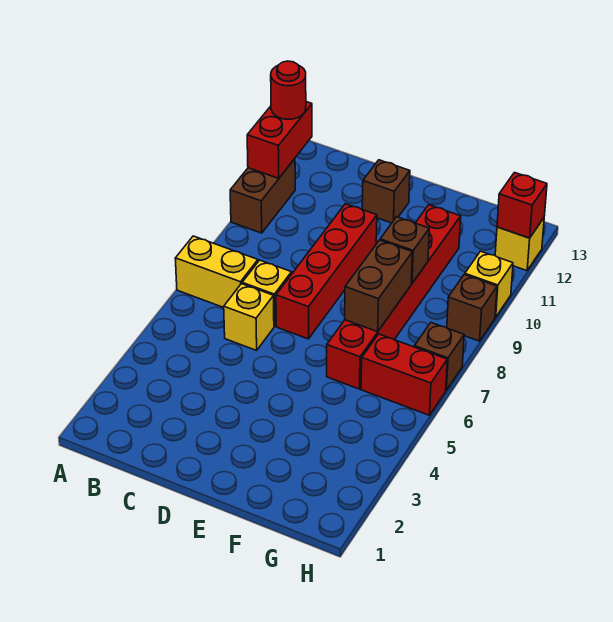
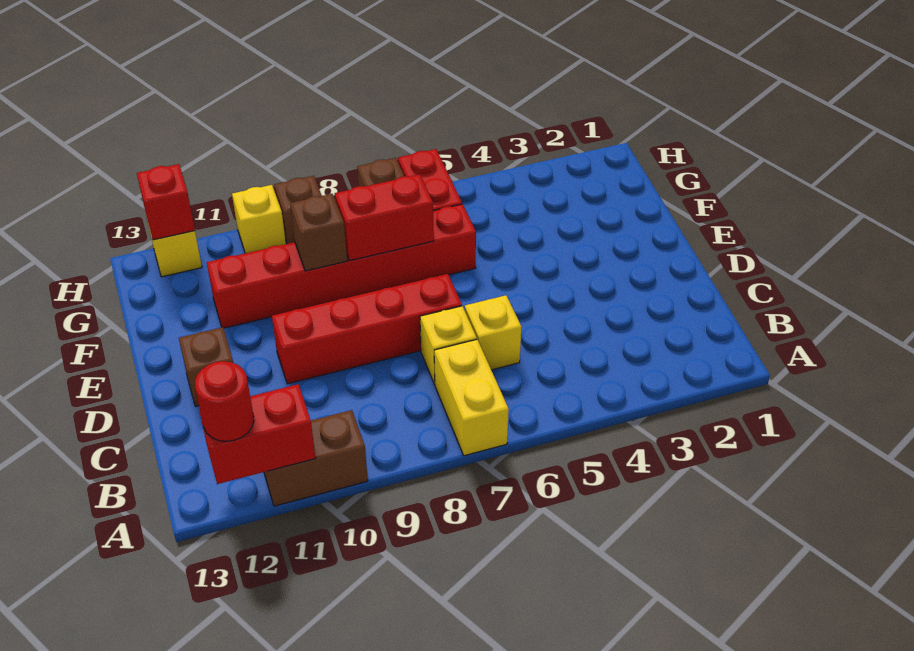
brown 1x2 brick [345,240,412,332] -> red 1x2 brick [335,174,434,261]

